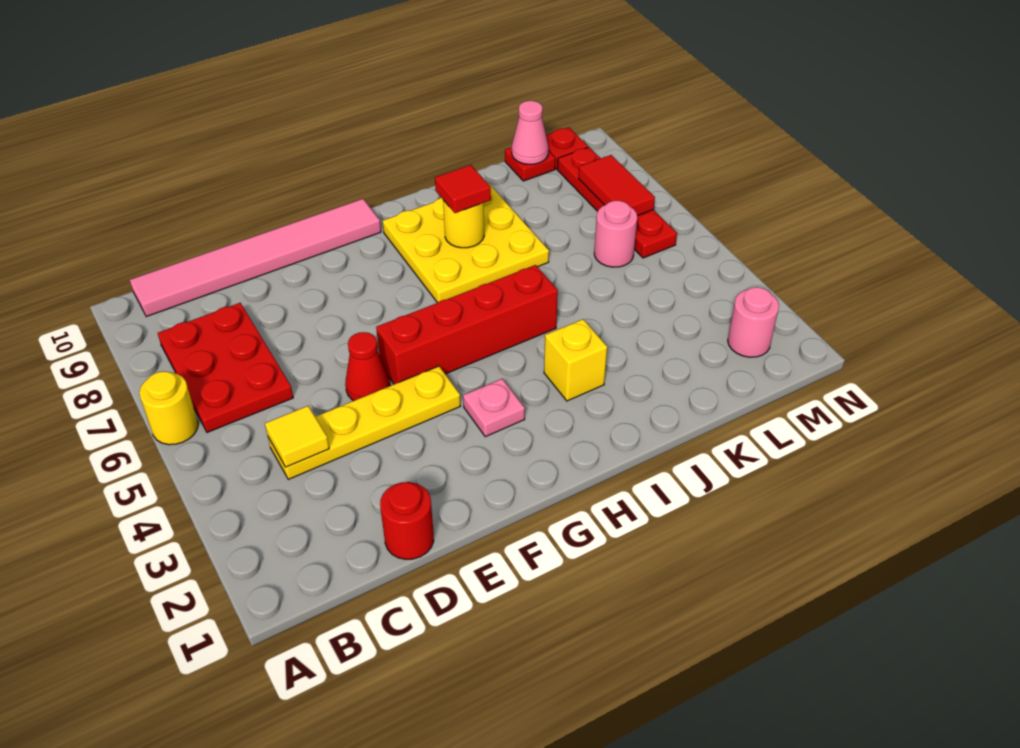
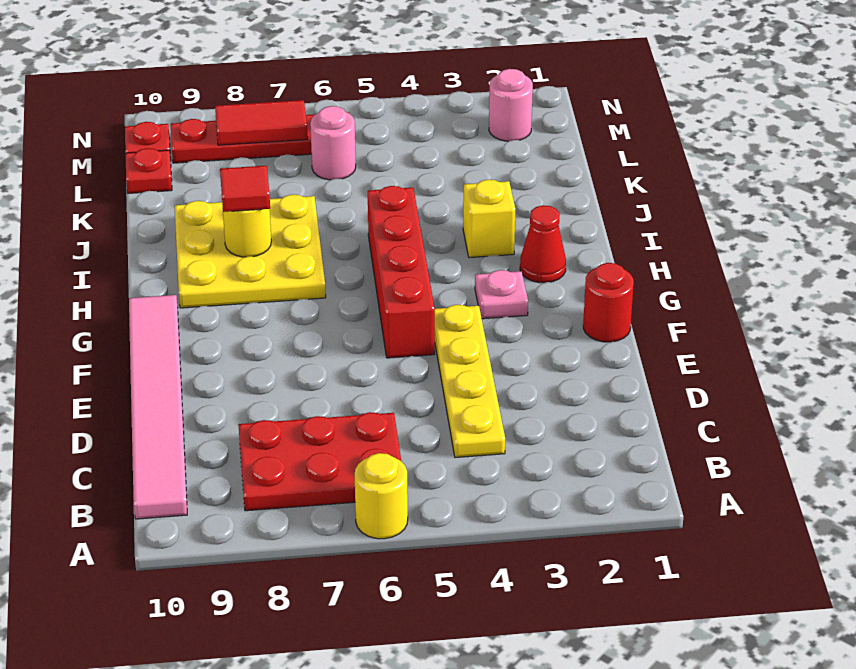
yellow 1x1 tile [265,406,329,467] -> none
red 1x1 round brick [380,482,434,559] -> red 1x1 round brick moved to [583,263,634,342]
red 1x1 cone [345,332,390,401] -> red 1x1 cone moved to [520,205,566,283]
pink 1x1 cone [512,101,549,164] -> none

